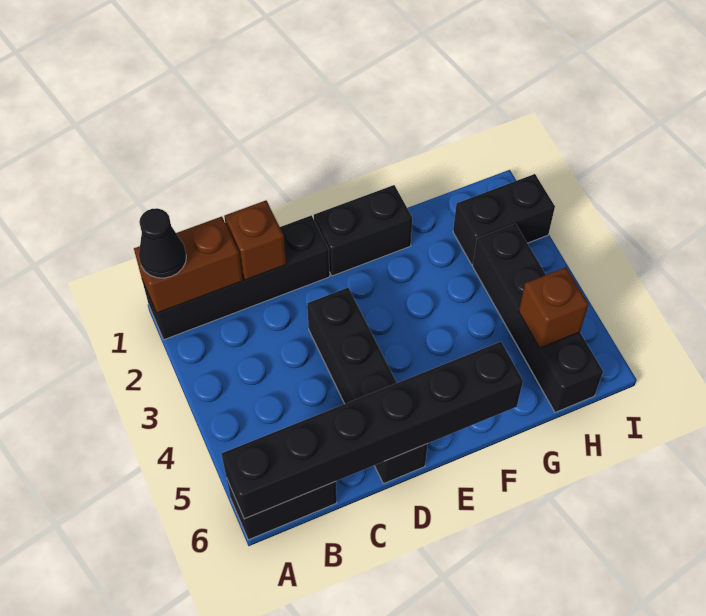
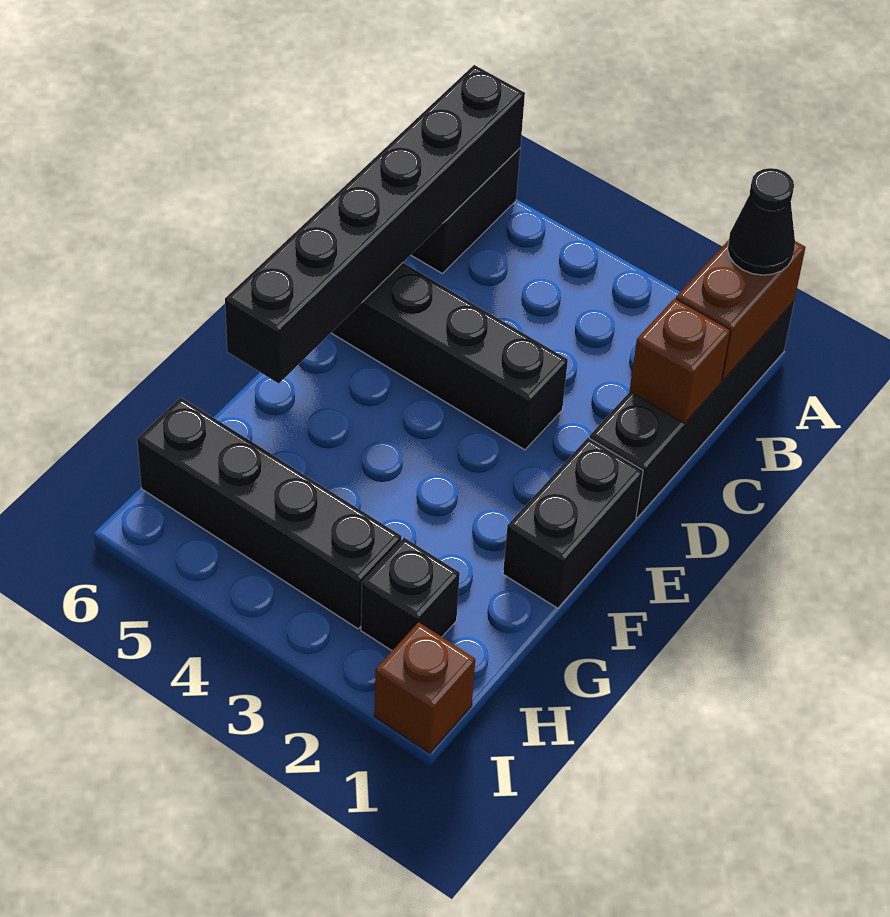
black 1x2 brick [453,174,555,265] -> black 1x1 brick [361,538,460,651]
brown 1x1 brick [519,267,589,348] -> brown 1x1 brick moved to [374,622,475,753]

